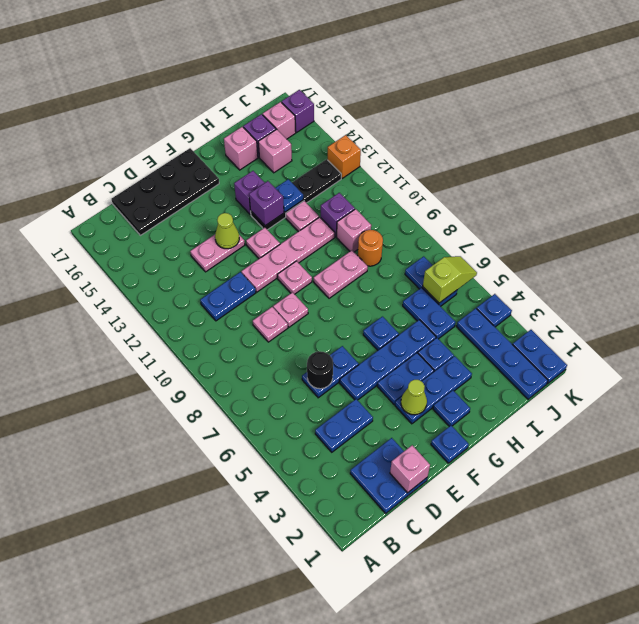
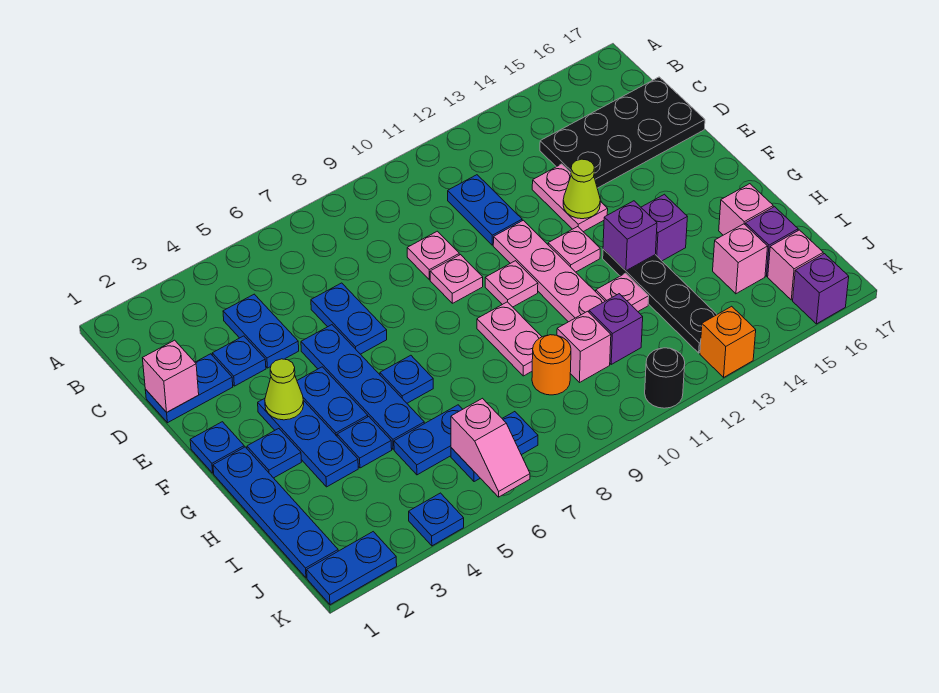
blue 2x2 plate [350,438,427,513] -> blue 1x2 plate [145,354,233,423]
black 2x4 plate [111,148,219,235] -> black 2x4 plate turned to [540,77,705,188]
black 1x1 round brick [307,351,333,389] -> black 1x1 round brick moved to [645,348,685,408]
blue 1x1 plate [275,179,303,212] -> blue 1x1 plate moved to [212,336,266,386]
blue 1x4 plate [457,308,548,399] -> blue 1x4 plate turned to [213,447,338,578]
lime 1x2 slope [423,256,477,303] -> pink 1x2 slope [451,398,530,497]

